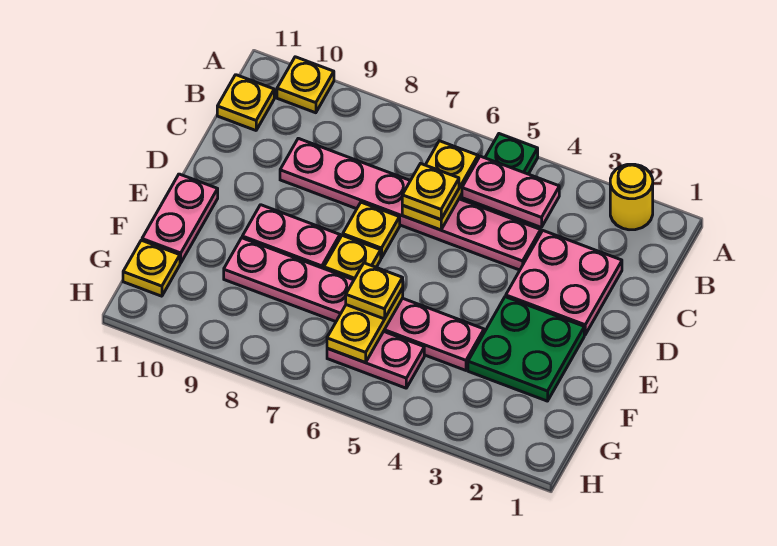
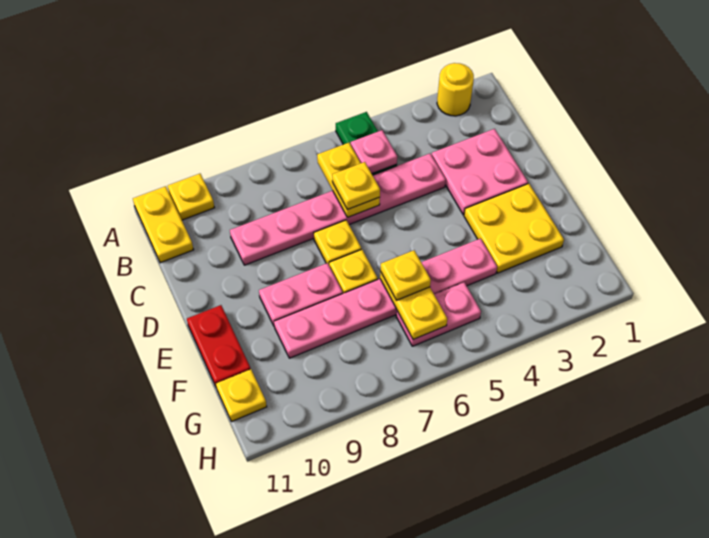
pink 1x2 plate [462,156,559,227] -> pink 1x1 plate [351,130,397,174]
yellow 1x1 plate [217,75,274,130] -> yellow 1x2 plate [133,186,194,263]
green 2x2 plate [468,297,584,401] -> yellow 2x2 plate [464,184,564,273]
pink 1x2 plate [142,174,218,263] -> red 1x2 plate [187,305,251,388]

